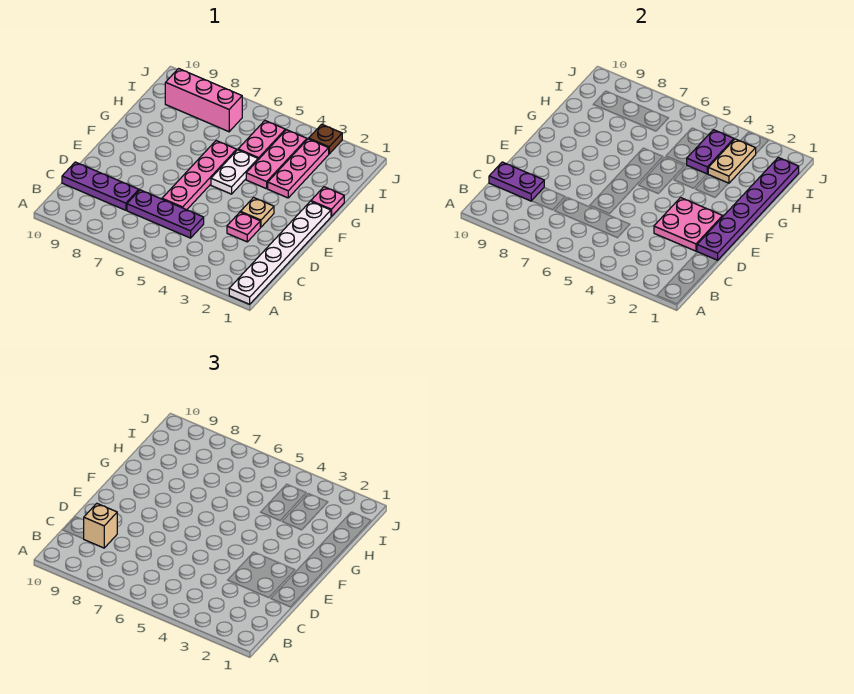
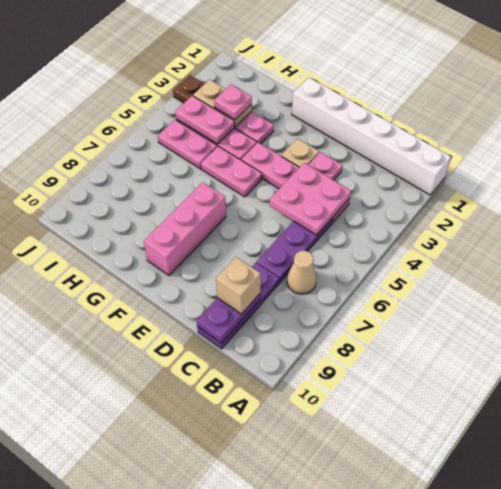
white 1x6 plate [229,201,331,304] -> white 1x6 brick [292,77,451,195]
none -> tan 1x1 cone [287,251,317,294]
purple 1x6 plate [697,157,799,260] -> none
pink 2x2 plate [654,198,723,251] -> pink 2x2 plate moved to [269,163,351,235]
pink 1x4 plate [162,141,237,210] -> pink 1x4 plate moved to [241,143,350,222]
white 1x2 plate [211,150,258,194] -> pink 1x2 plate [201,146,262,197]
pink 1x1 plate [311,187,344,217] -> pink 1x1 plate moved to [214,85,252,120]
purple 1x2 plate [687,130,734,174] -> pink 1x2 plate [175,96,235,144]
pink 1x3 brick [165,69,242,132] -> pink 1x3 brick moved to [144,182,226,276]

